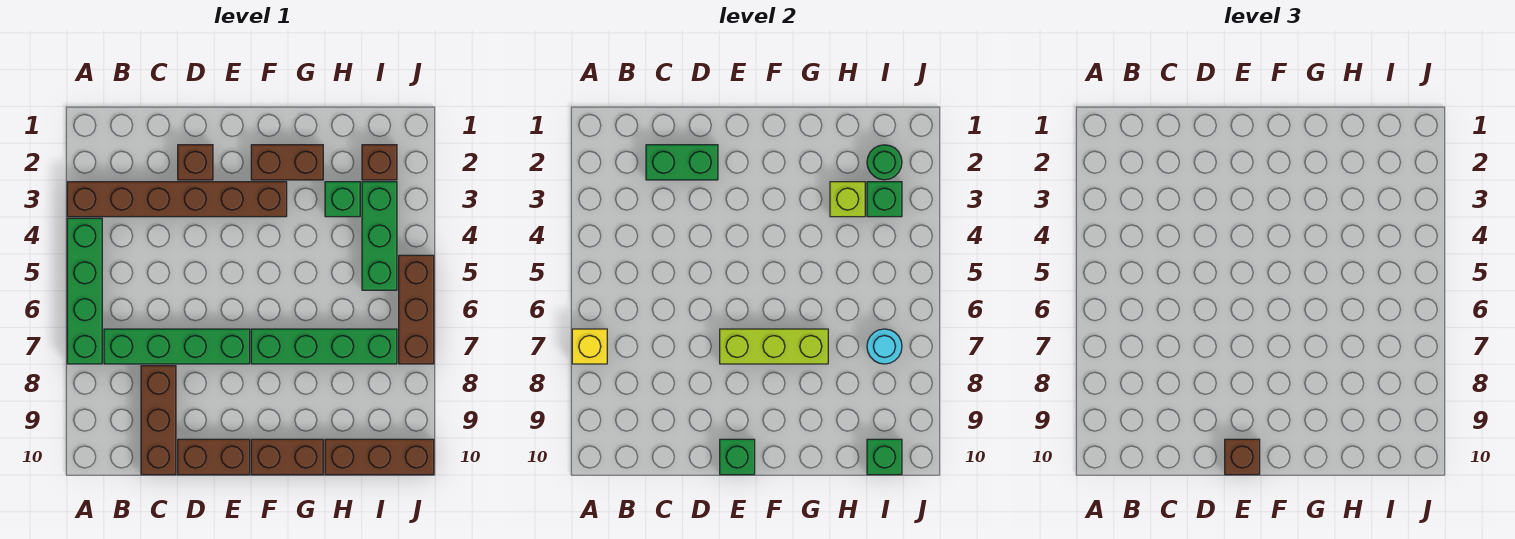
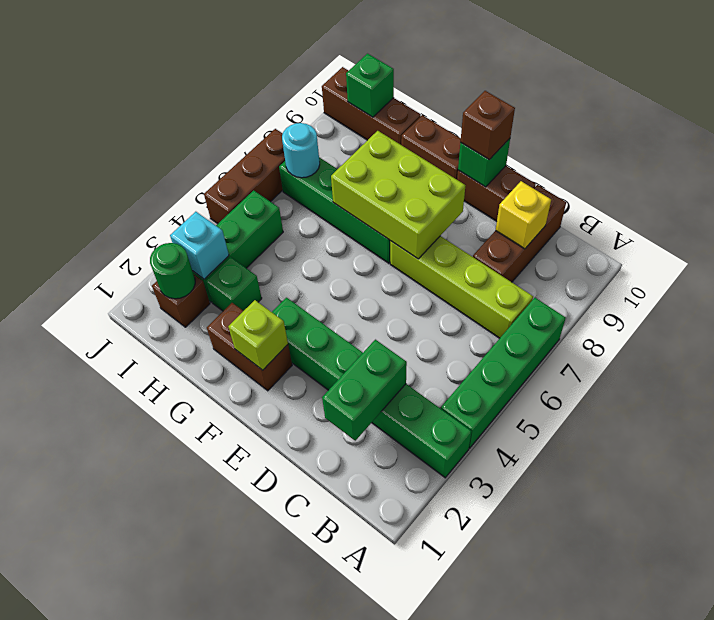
brown 1x6 brick [67,182,287,217] -> green 1x6 brick [272,298,472,478]
yellow 1x1 brick [572,329,607,364] -> yellow 1x1 brick moved to [496,181,551,249]
green 1x4 brick [104,329,250,364] -> lime 1x4 brick [390,236,533,338]
green 1x2 brick [646,145,718,180] -> green 1x2 brick turned to [322,340,407,441]
brown 1x1 brick [178,145,213,180] -> none
lime 1x3 brick [720,329,828,364] -> lime 2x3 brick [331,131,465,259]
lime 1x1 brick [830,182,865,217] -> lime 1x1 brick moved to [228,300,288,370]
green 1x1 brick [867,182,902,217] -> cyan 1x1 brick [170,212,229,279]

